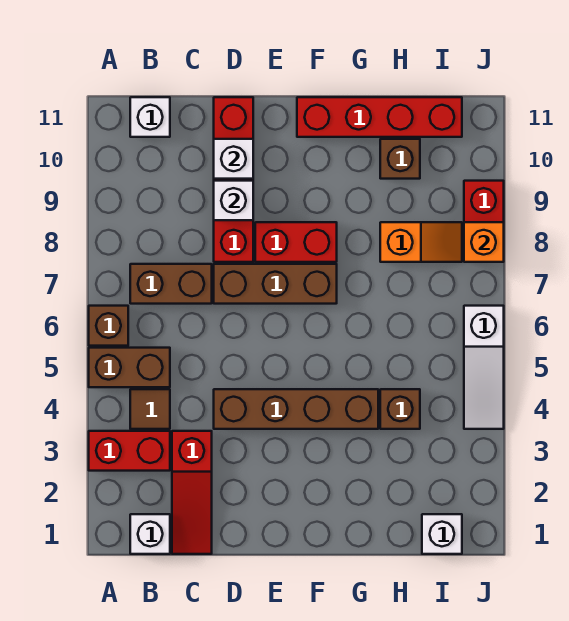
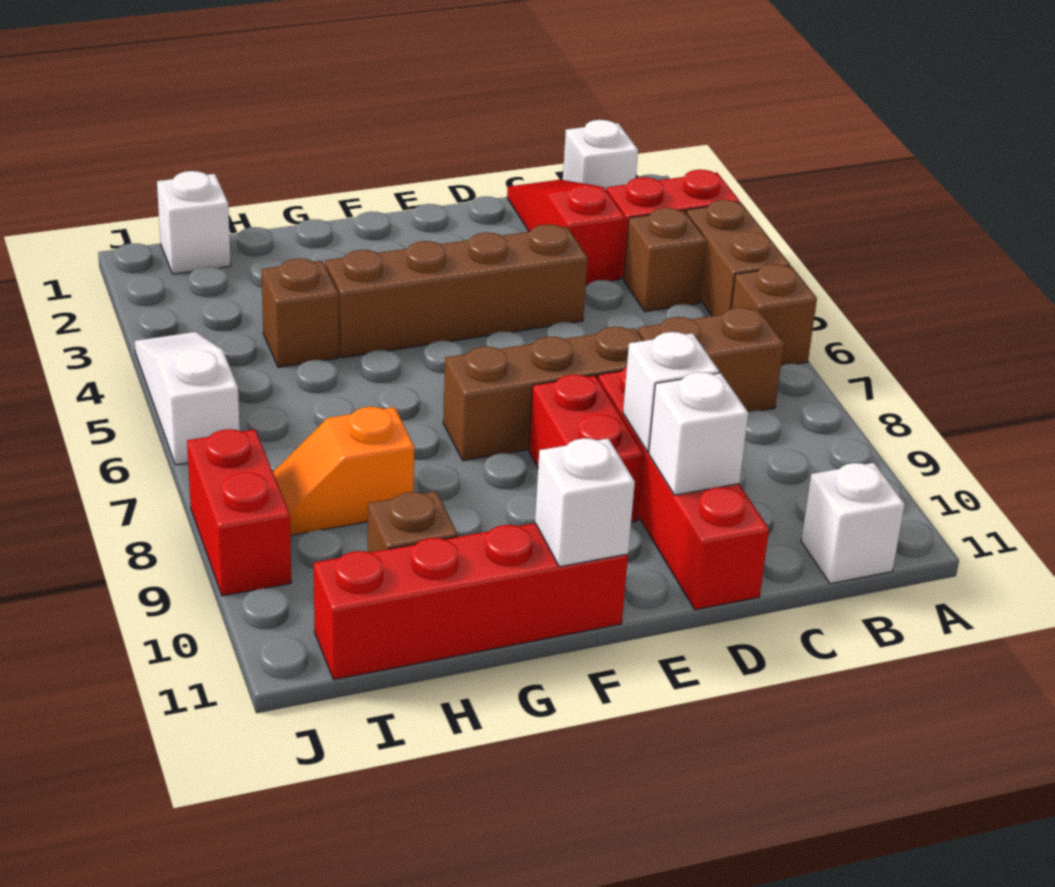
brown 1x2 brick [89,348,170,387] -> brown 1x2 brick turned to [686,200,790,316]
brown 1x1 tile [130,389,170,429] -> brown 1x1 brick [624,208,706,312]
red 1x2 brick [255,222,337,262] -> red 1x2 brick turned to [529,374,644,522]
none -> white 1x1 brick [535,438,635,567]
orange 1x1 brick [464,222,504,262] -> none

